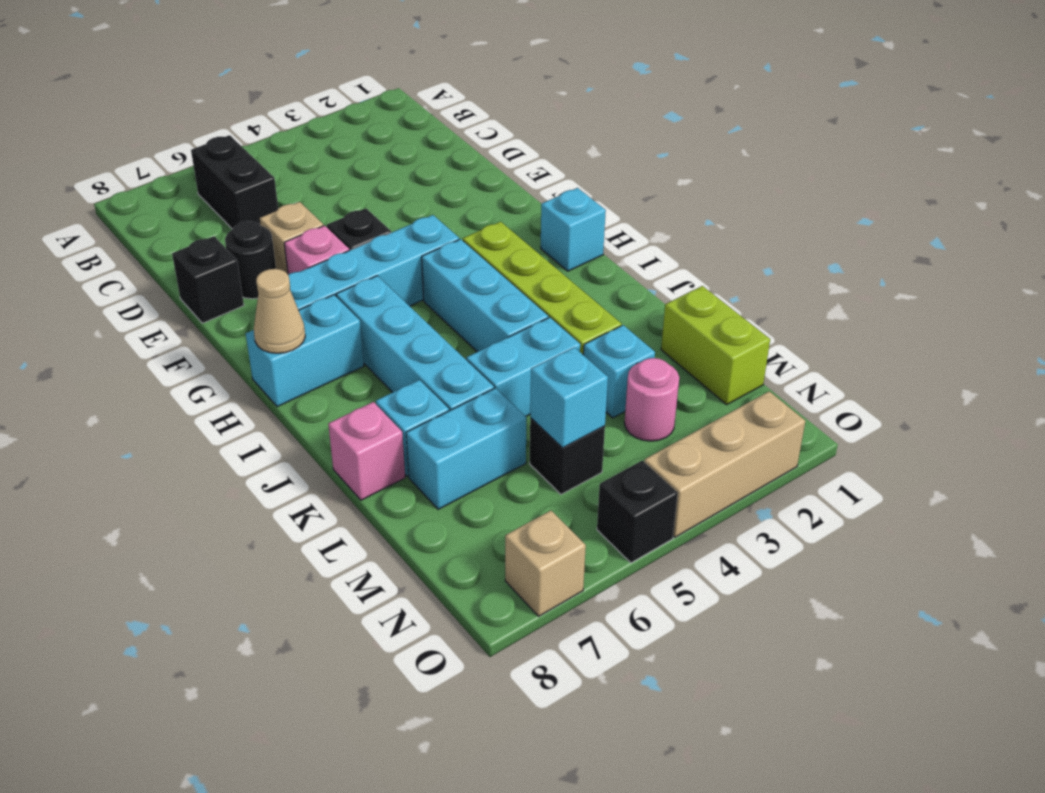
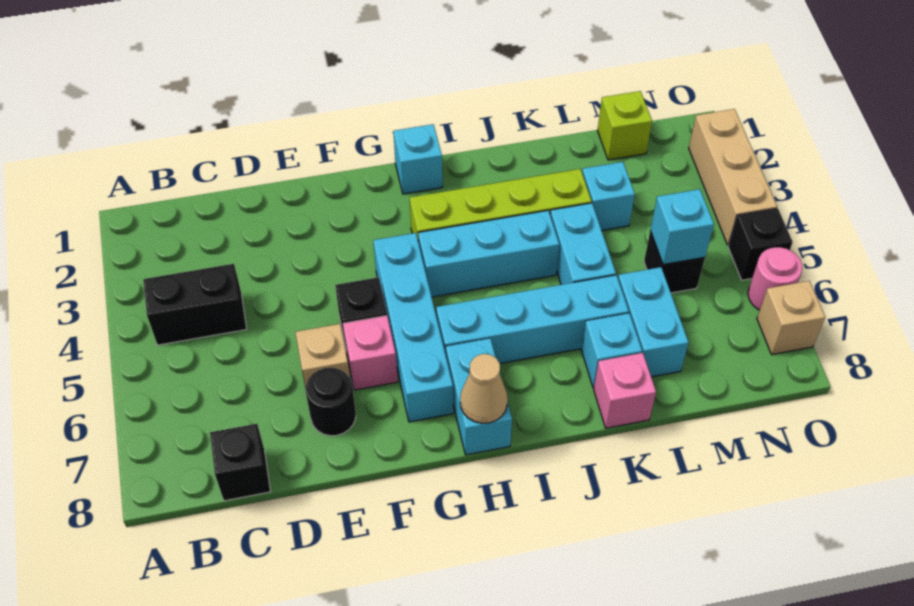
black 1x2 brick [191,135,278,229] -> black 1x2 brick moved to [143,264,247,345]
black 1x1 brick [172,236,244,323] -> black 1x1 brick moved to [210,424,271,501]
lime 1x2 brick [661,286,770,404] -> lime 1x1 brick [598,91,652,160]
pink 1x1 round brick [624,358,679,441] -> pink 1x1 round brick moved to [748,247,802,310]

